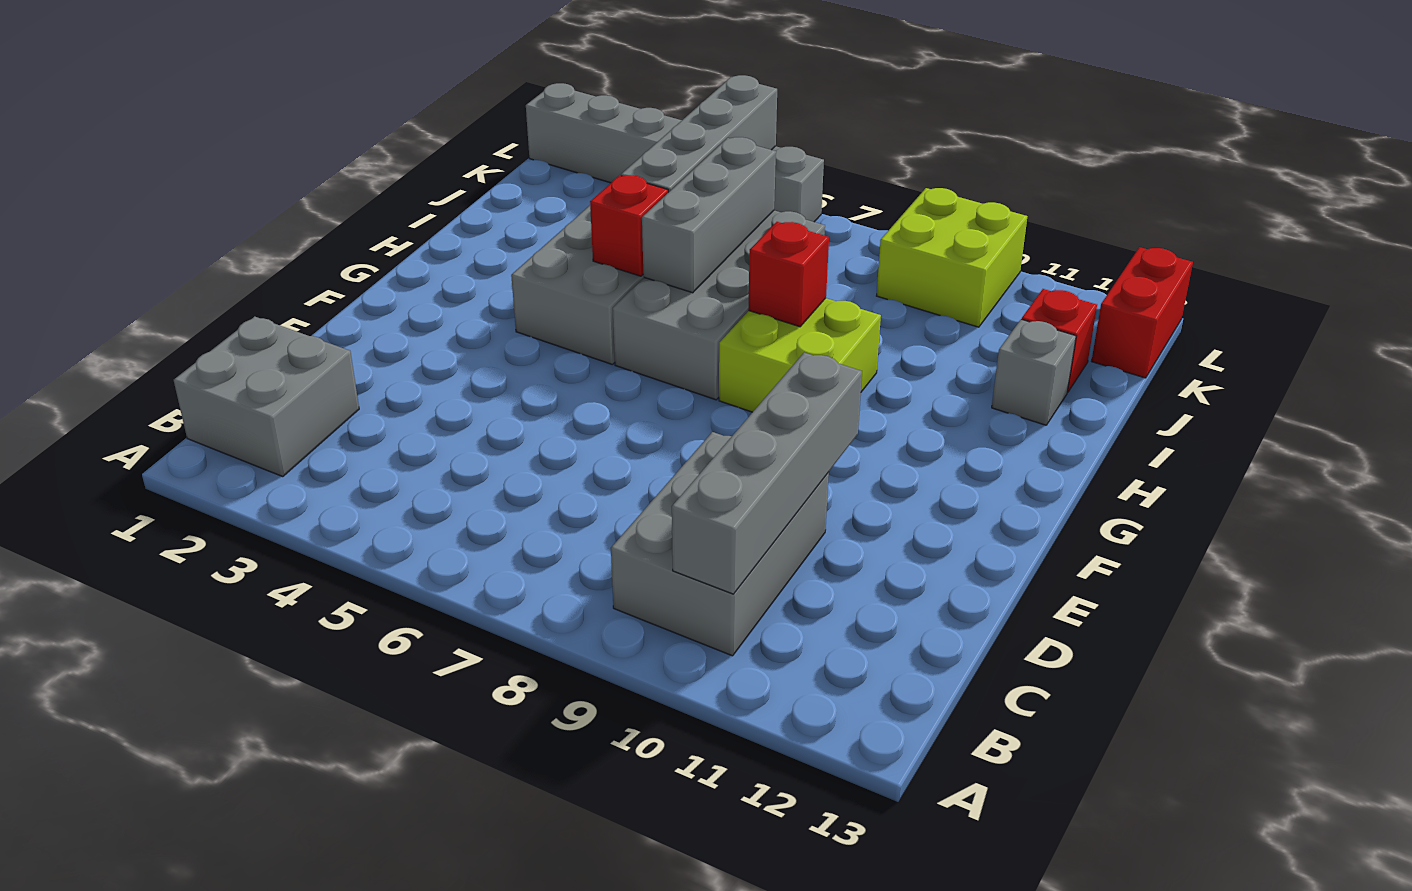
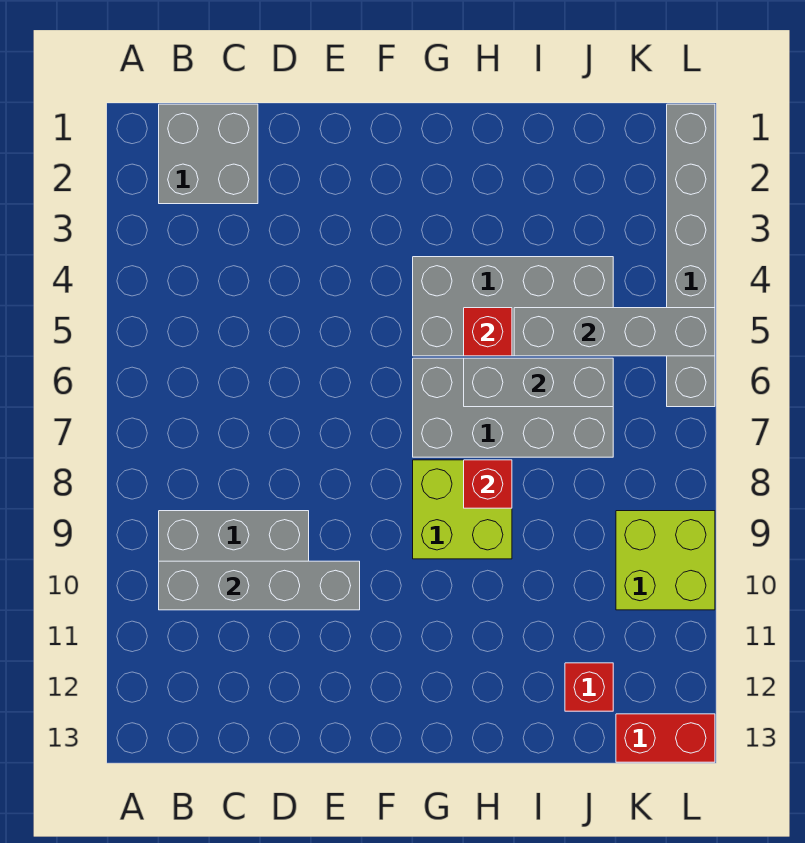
grey 1x1 brick [992,319,1076,425] -> none

